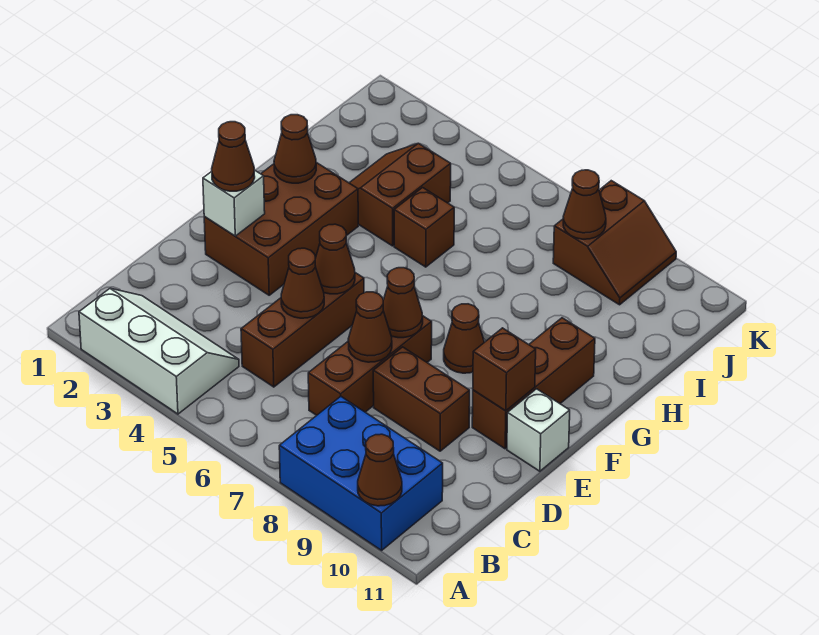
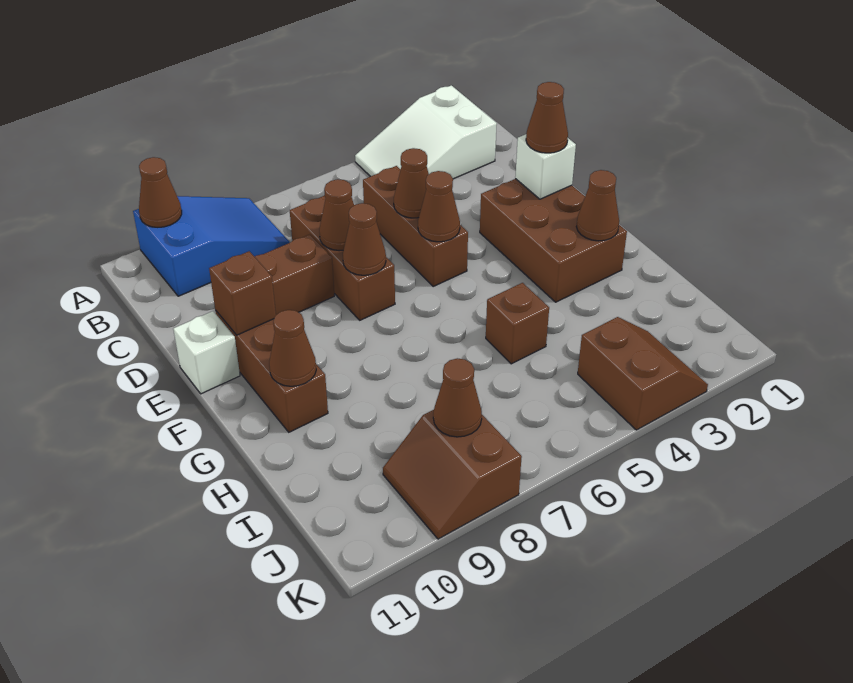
white 2x3 slope [79,288,239,414] -> white 2x3 slope turned to [355,85,497,179]
blue 2x3 brick [279,396,443,550] -> blue 2x3 slope [133,196,290,296]
brown 1x1 cone [444,304,484,373] -> brown 1x1 cone moved to [269,310,316,386]
brown 2x2 slope [350,143,451,246] -> brown 2x2 slope moved to [578,317,708,430]

